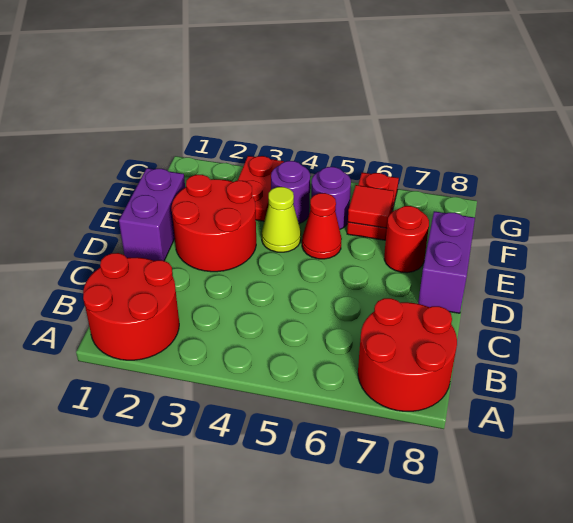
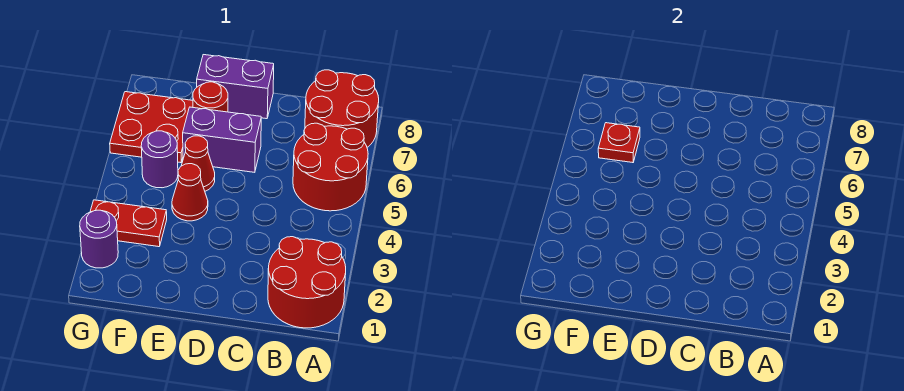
purple 1x2 brick [119,168,185,261] -> purple 1x2 brick moved to [183,107,261,172]
red 2x2 round brick [171,175,256,272] -> red 2x2 round brick moved to [293,123,368,211]
lime 1x1 cone [262,187,301,252] -> red 1x1 cone [172,164,208,221]
purple 1x1 round brick [271,161,310,223] -> purple 1x1 round brick moved to [80,210,118,268]
red 1x2 plate [347,173,399,240] -> red 2x2 plate [110,92,193,163]
red 1x1 tile [348,185,394,228] -> red 1x1 plate [598,123,640,163]

